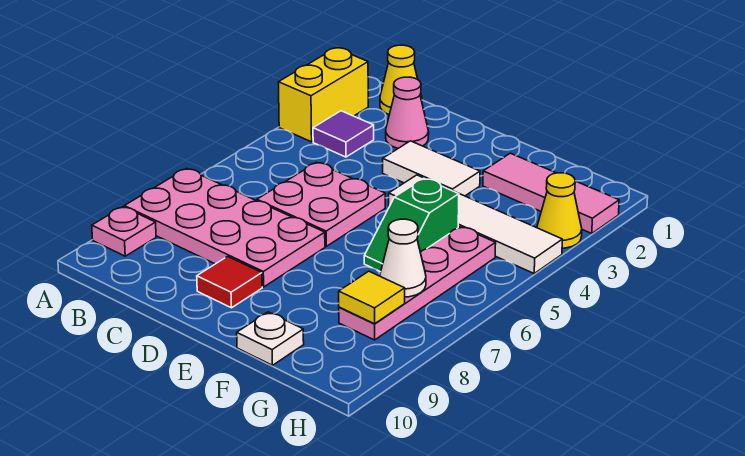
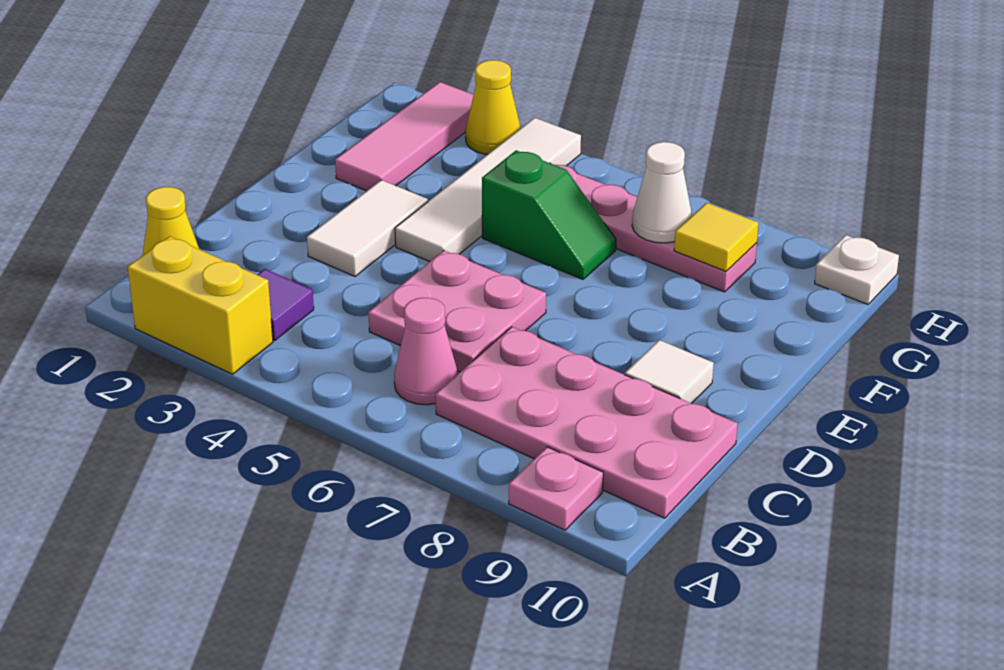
pink 2x4 plate [124,169,325,287] -> pink 2x4 plate turned to [435,327,738,518]
pink 1x1 cone [386,77,429,148] -> pink 1x1 cone moved to [394,298,458,405]
red 1x1 tile [197,256,262,308] -> white 1x1 tile [625,340,714,403]
white 1x1 plate [237,312,304,365] -> white 1x1 plate moved to [815,235,899,304]

